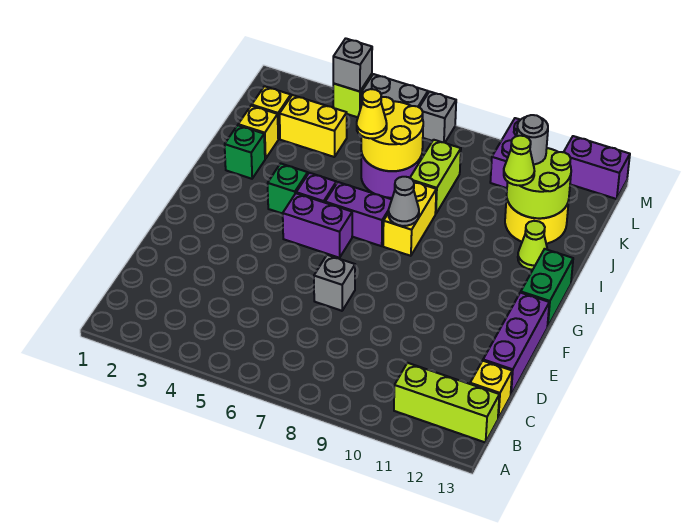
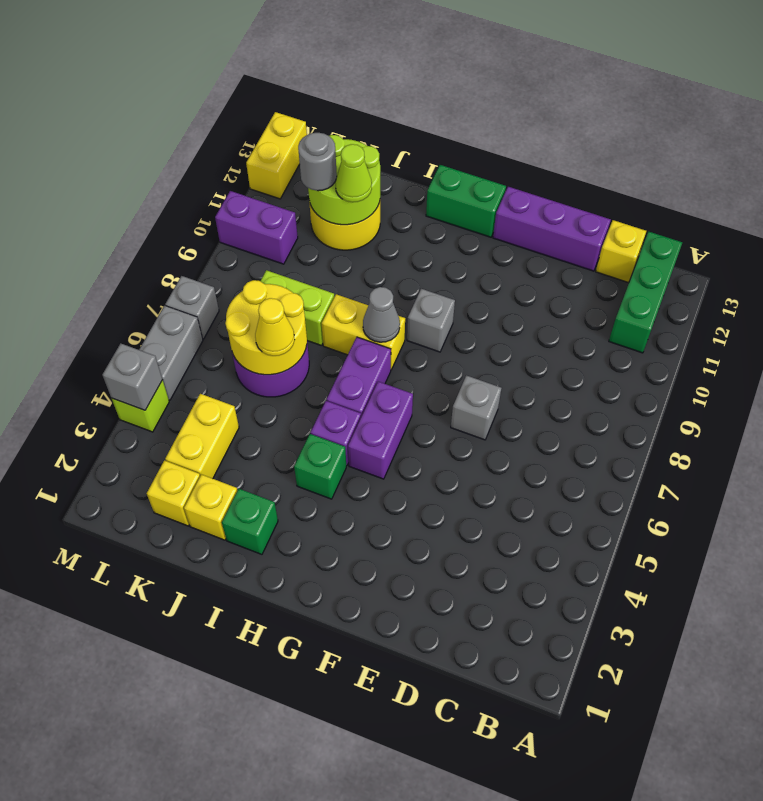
lime 1x3 brick [394,363,499,442] -> green 1x3 brick [609,232,682,353]
none -> grey 1x1 brick [407,289,455,352]
lime 1x1 cone [518,221,547,270] -> none
purple 1x2 brick [564,136,630,199] -> yellow 1x2 brick [246,112,307,199]

